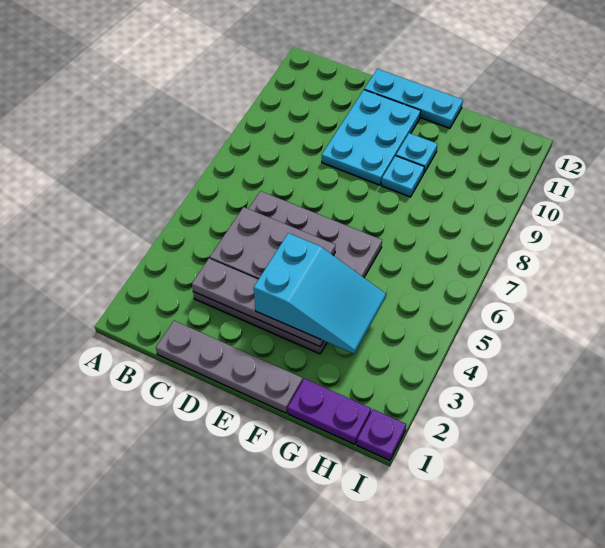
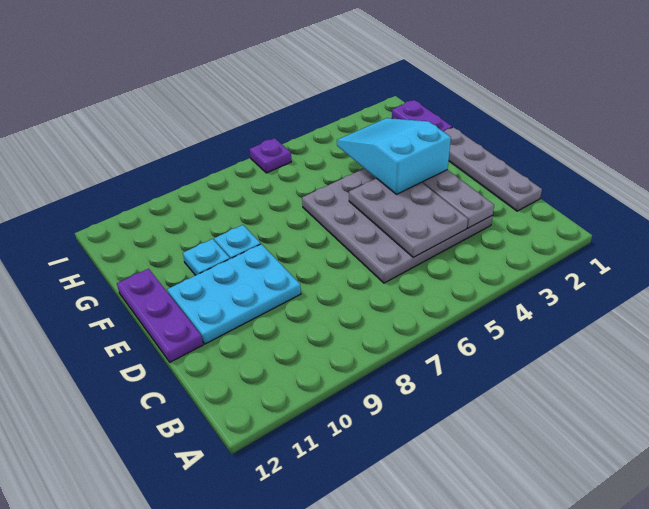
cyan 1x3 plate [364,69,463,128] -> purple 1x3 plate [117,269,203,362]
purple 1x1 plate [357,409,406,461] -> purple 1x1 plate moved to [250,138,291,173]

